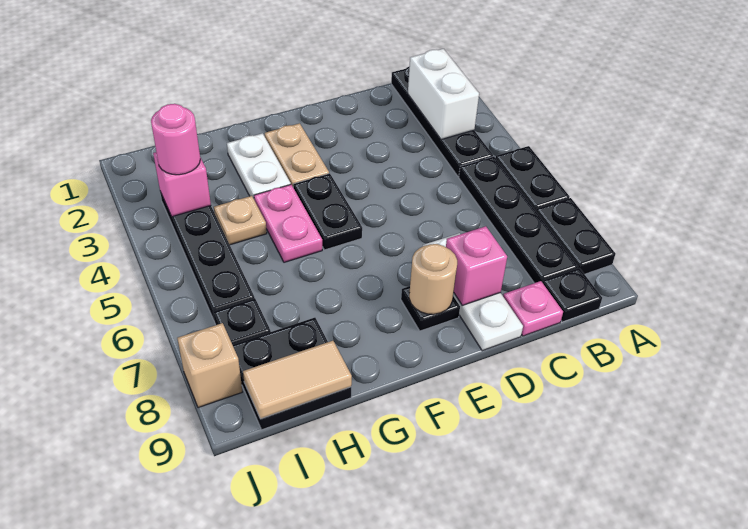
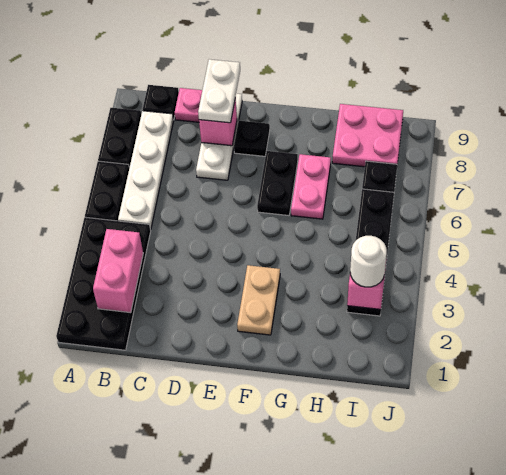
black 1x4 plate [391,67,493,176] -> black 2x4 plate [56,217,151,350]
white 1x2 brick [408,49,479,140] -> pink 1x2 brick [93,229,143,313]
black 1x4 plate [459,156,578,283] -> white 1x4 plate [118,111,174,230]
tan 1x1 round brick [409,244,457,314] -> none
black 1x2 plate [293,173,362,250] -> black 1x2 plate moved to [257,151,298,216]
white 1x2 plate [227,133,291,198] -> white 1x2 plate moved to [198,59,240,123]
pink 1x2 plate [254,185,322,262] -> pink 1x2 plate moved to [291,154,331,219]
tan 1x1 plate [214,196,267,245] -> none
black 2x2 plate [233,318,351,430] -> pink 2x2 plate [332,104,403,167]
tan 1x2 tile [243,341,352,419] -> none
pink 1x1 round brick [151,104,200,175] -> white 1x1 round brick [350,236,387,287]
tan 1x1 brick [177,323,242,408] -> none

